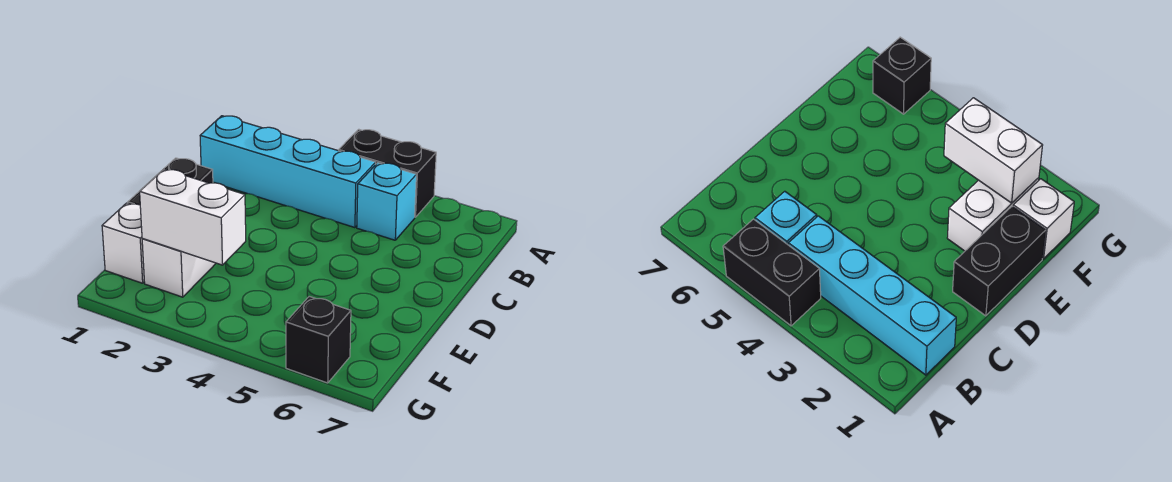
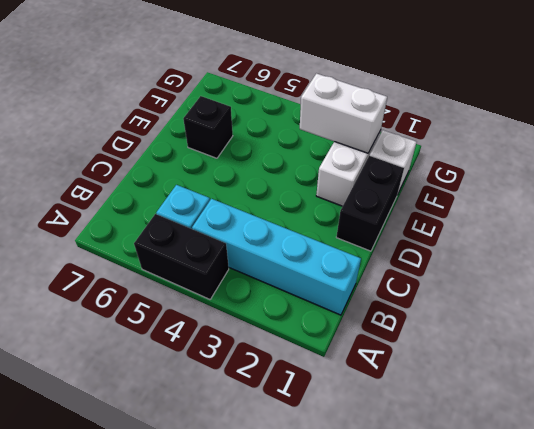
black 1x1 brick [286,296,351,383] -> black 1x1 brick moved to [183,96,233,158]

